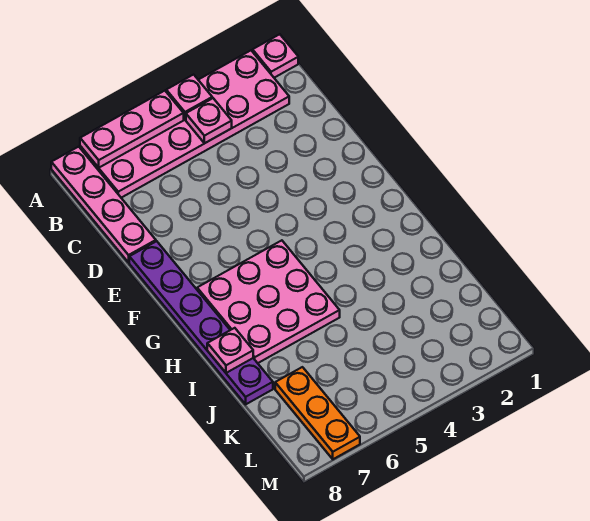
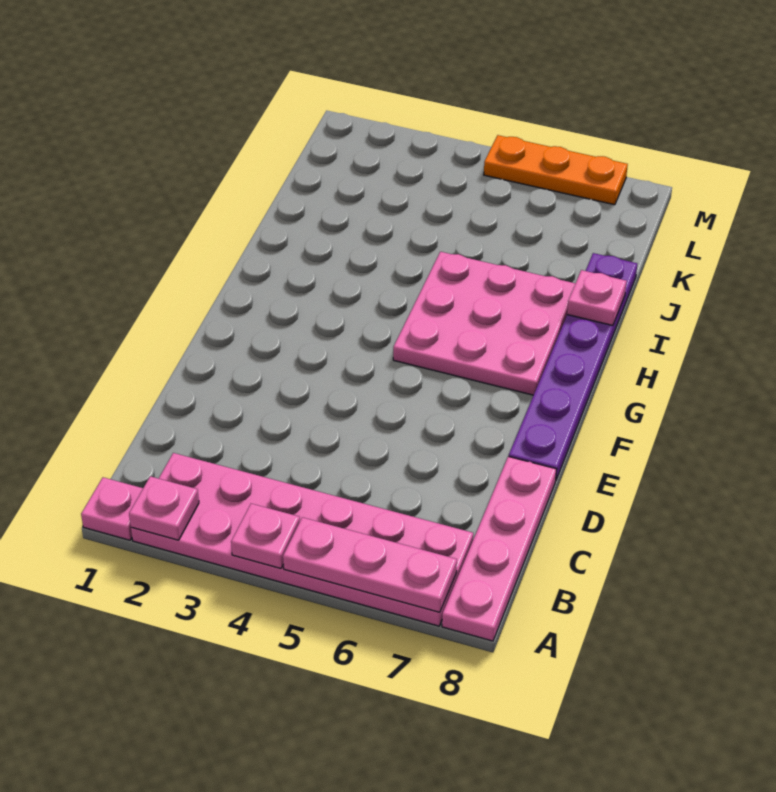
pink 1x1 plate [186,98,232,143] -> pink 1x1 plate moved to [129,476,199,540]
orange 1x3 plate [275,367,360,459] -> orange 1x3 plate turned to [484,135,628,205]

